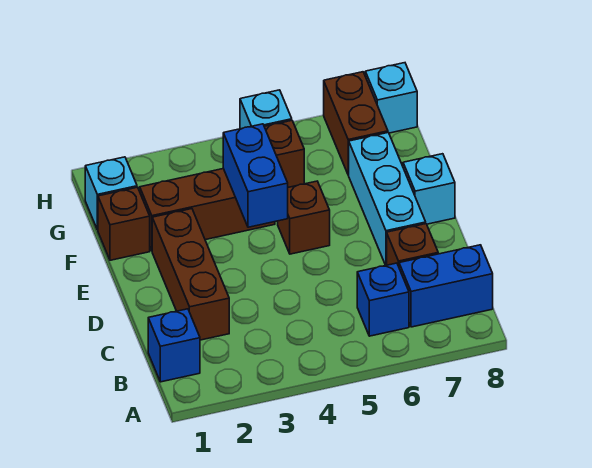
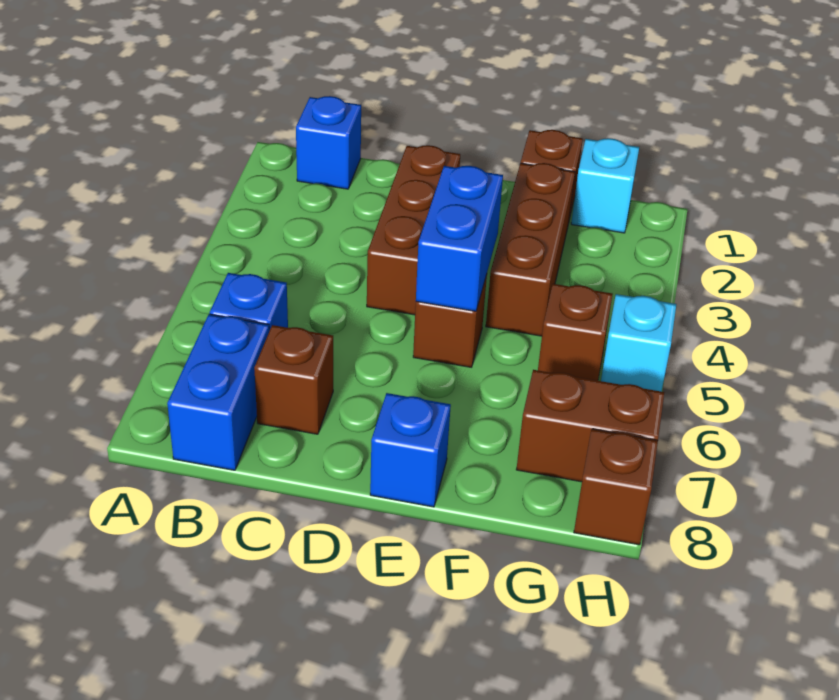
brown 1x3 brick [152,209,229,340] -> brown 1x3 brick turned to [367,145,460,315]
cyan 1x3 brick [349,133,426,265] -> none
blue 1x2 brick [223,124,288,227] -> blue 1x2 brick turned to [416,166,503,311]
cyan 1x1 brick [403,154,455,224] -> blue 1x1 brick [370,393,451,507]
cyan 1x1 brick [365,63,417,133] -> brown 1x1 brick [574,429,658,545]

